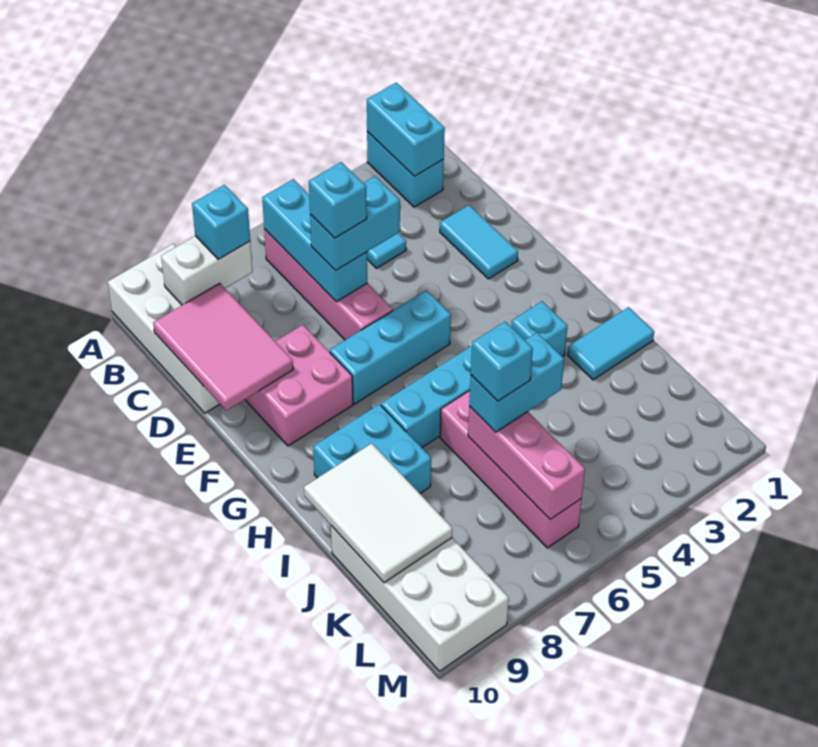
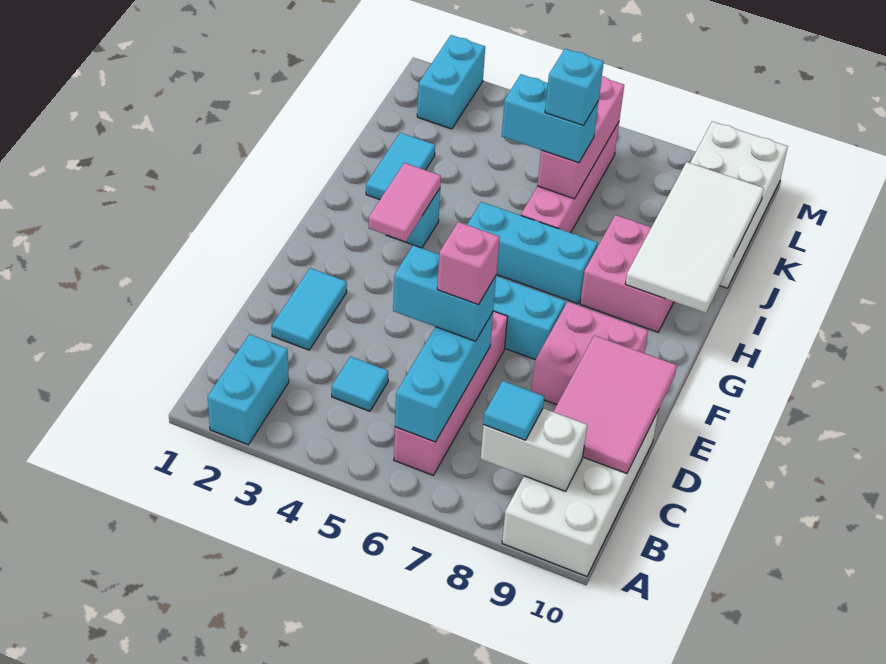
cyan 1x2 brick [367,82,445,176] -> cyan 1x2 brick moved to [417,35,485,129]
cyan 1x1 brick [192,185,250,259] -> cyan 1x1 tile [484,381,544,440]
cyan 1x1 brick [309,162,367,238] -> pink 1x1 brick [437,222,500,305]
none -> pink 1x2 tile [369,163,441,241]
cyan 2x2 brick [313,404,431,493] -> pink 2x2 brick [580,215,674,332]
cyan 1x2 tile [568,307,654,380] -> cyan 1x2 tile turned to [366,133,435,199]
white 2x3 tile [304,443,453,583] -> white 2x4 tile [625,162,764,313]

